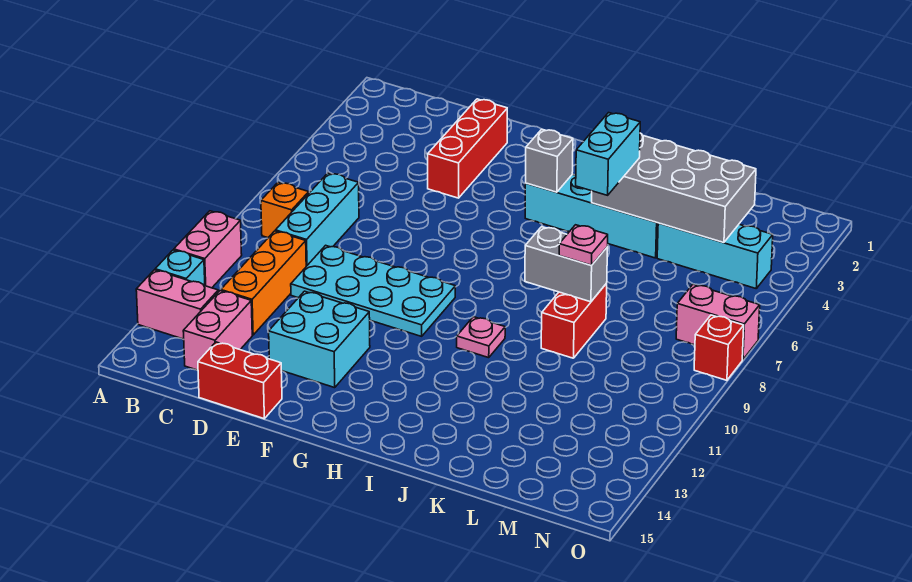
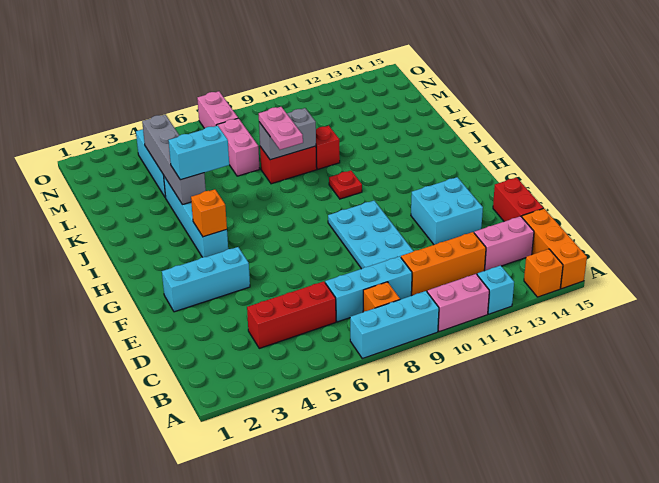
none -> cyan 1x3 brick [350,291,439,359]
pink 1x2 brick [136,270,218,339] -> pink 1x2 brick moved to [216,118,259,176]
none -> orange 1x1 brick [524,249,563,297]
none -> orange 1x3 brick [522,208,587,289]
red 1x3 brick [428,99,507,198] -> red 1x3 brick moved to [247,281,336,348]
none -> cyan 1x3 brick [162,247,250,312]
grey 1x1 brick [526,129,573,192] -> orange 1x1 brick [191,189,227,237]
pink 1x1 plate [457,317,505,358] -> red 1x1 plate [329,171,362,199]
grey 2x4 brick [592,133,756,242] -> grey 1x4 brick [142,114,206,205]
grey 1x2 brick [525,227,608,302] -> grey 1x2 brick turned to [259,108,316,160]
pink 1x1 plate [559,225,608,265] -> pink 1x2 plate [259,107,303,150]
red 1x1 brick [694,315,744,380] -> red 1x1 brick moved to [316,126,340,169]

